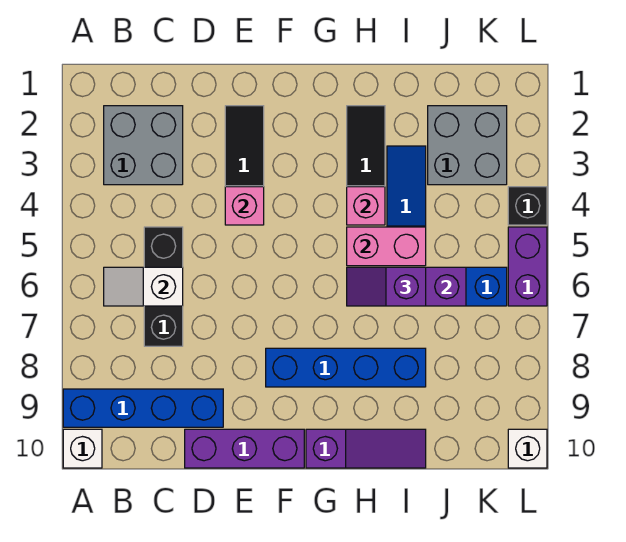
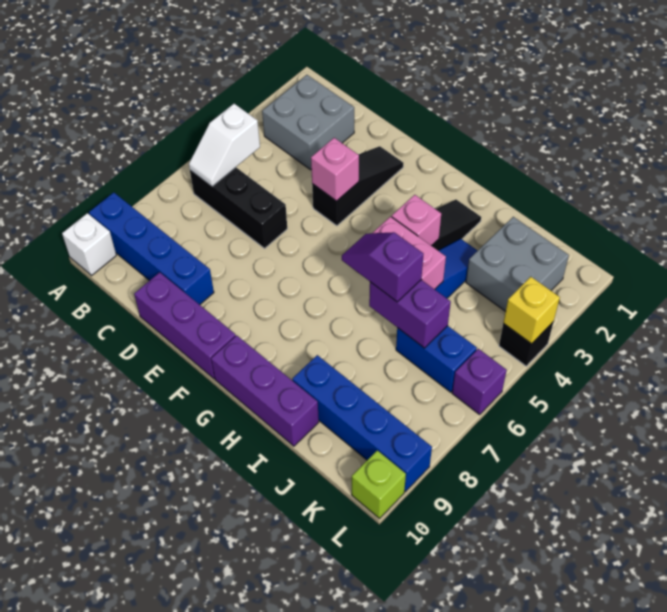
white 1x2 slope [104,267,183,306] -> white 1x2 slope turned to [189,104,260,186]
black 1x3 brick [144,227,183,346] -> black 1x3 brick turned to [190,167,287,248]
blue 1x4 brick [266,348,426,387] -> blue 1x4 brick moved to [292,355,432,492]
purple 1x3 slope [306,429,426,468] -> purple 1x3 brick [211,335,319,446]
none -> yellow 1x1 brick [503,277,560,344]
purple 1x2 brick [508,227,547,306] -> purple 1x1 brick [452,349,507,415]
white 1x1 brick [508,429,547,468] -> lime 1x1 brick [352,450,406,519]

